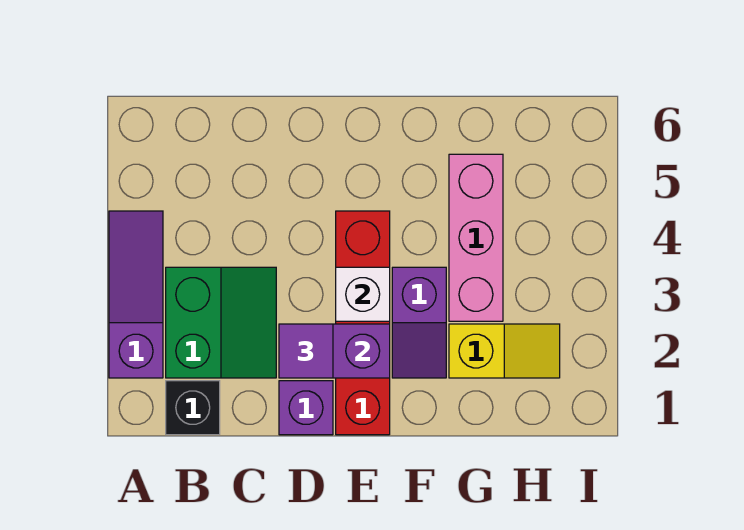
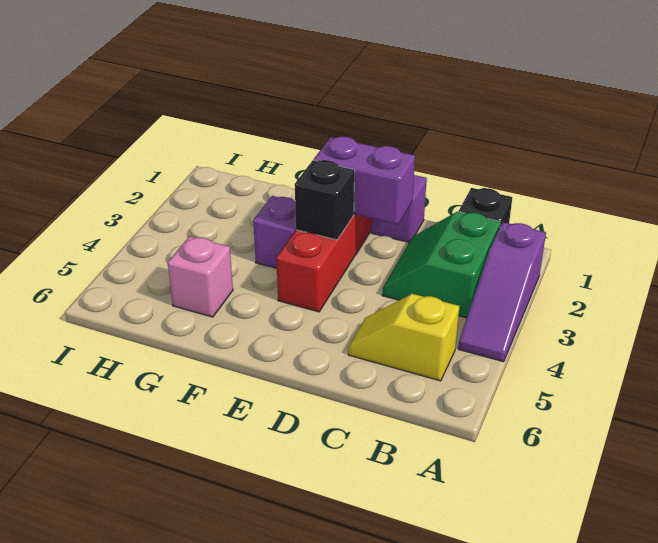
purple 1x1 tile [279,324,333,378] -> none
white 1x1 brick [336,267,390,321] -> black 1x1 brick [295,160,355,240]
yellow 1x2 slope [449,324,560,378] -> yellow 1x2 slope moved to [348,294,459,381]
pink 1x3 brick [449,154,503,321] -> pink 1x1 brick [168,236,233,317]

